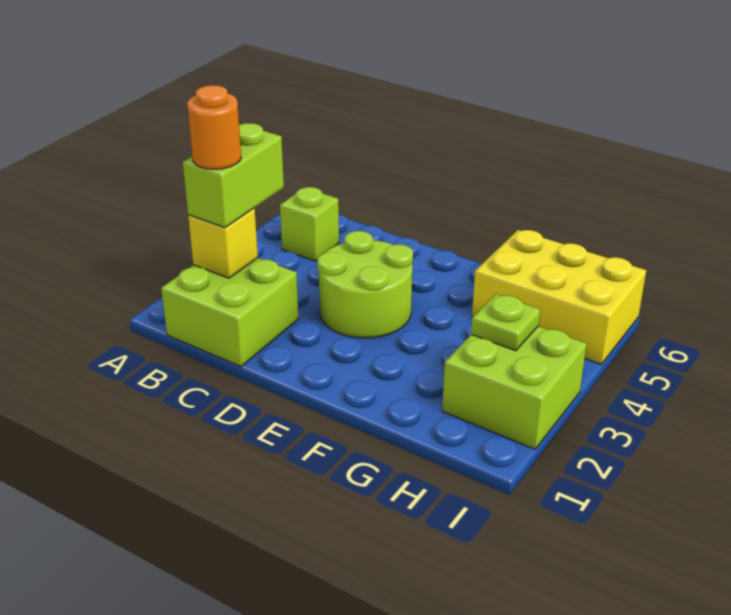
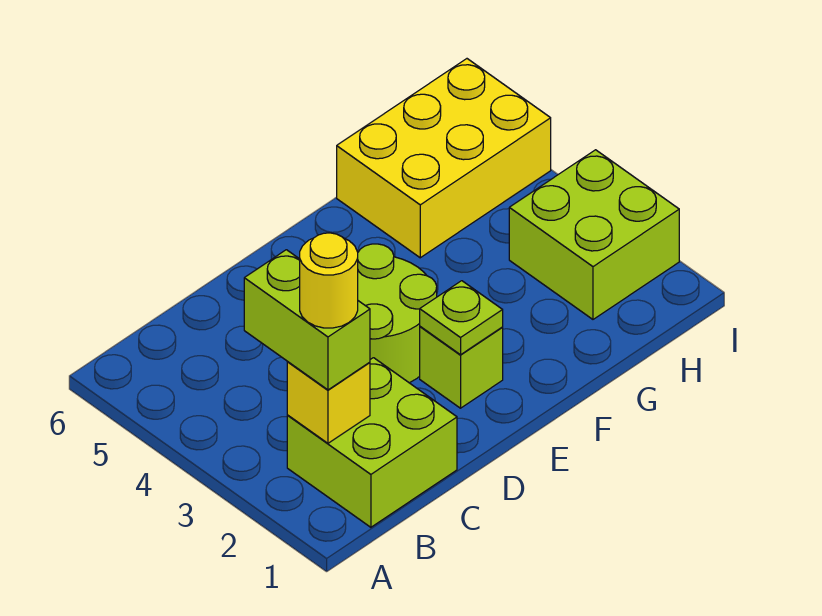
orange 1x1 round brick [187,85,241,169] -> yellow 1x1 round brick [300,233,358,328]
lime 1x1 brick [280,187,339,261] -> lime 1x1 brick moved to [420,327,503,408]
lime 1x1 plate [471,294,540,351] -> lime 1x1 plate moved to [420,281,503,355]

